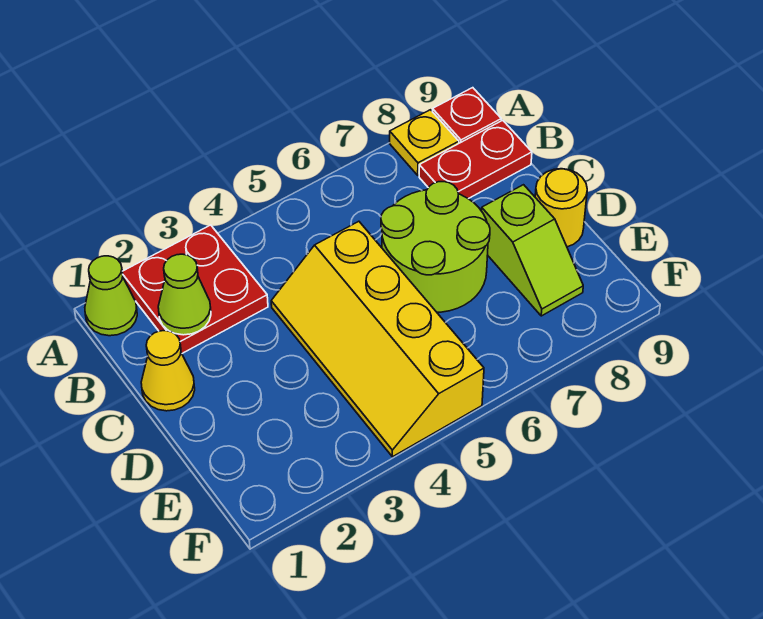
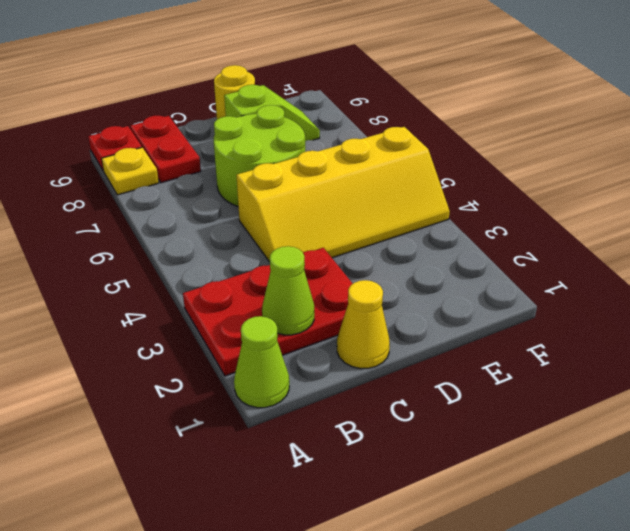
red 2x2 plate [122,225,268,353] -> red 2x3 plate [183,248,353,376]

